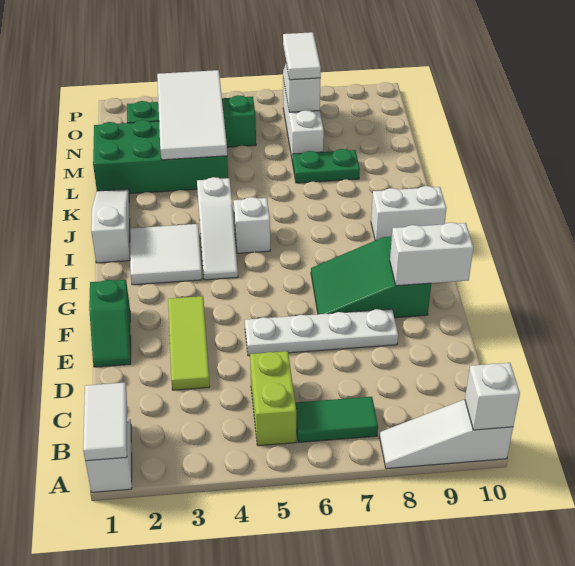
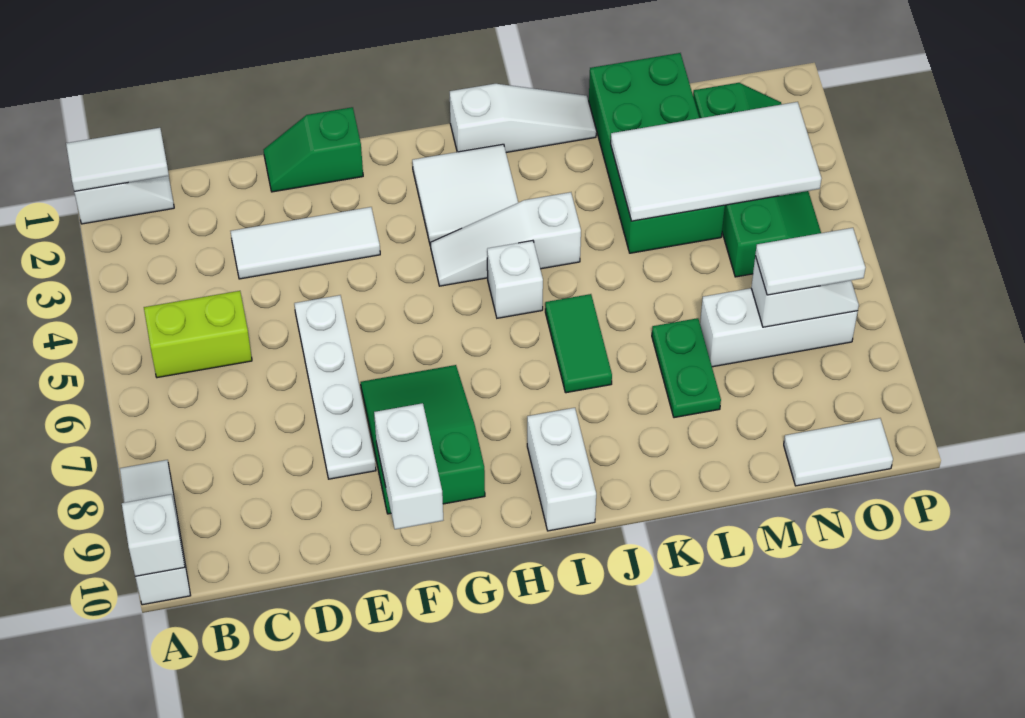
green 1x2 tile [295,397,378,442] -> green 1x2 tile moved to [545,294,612,393]
lime 1x3 tile [168,296,210,390] -> white 1x3 tile [231,207,380,279]
none -> white 1x2 tile [784,418,893,486]

